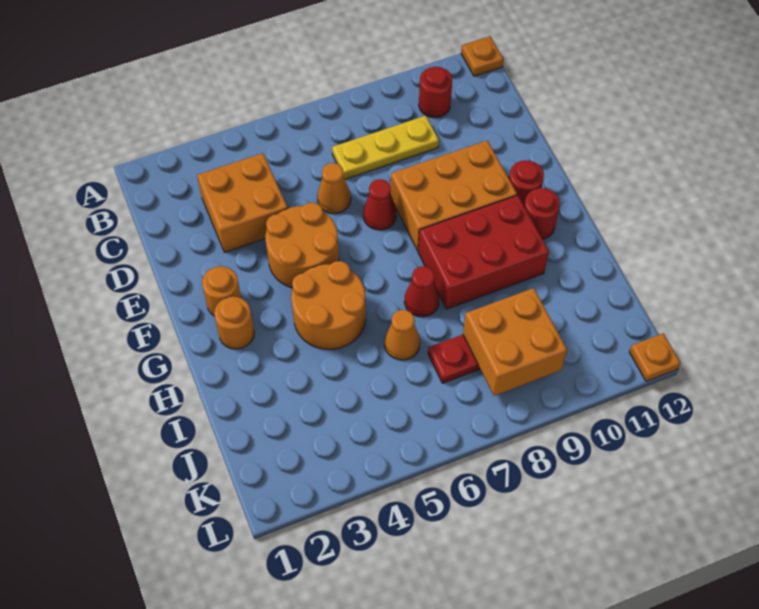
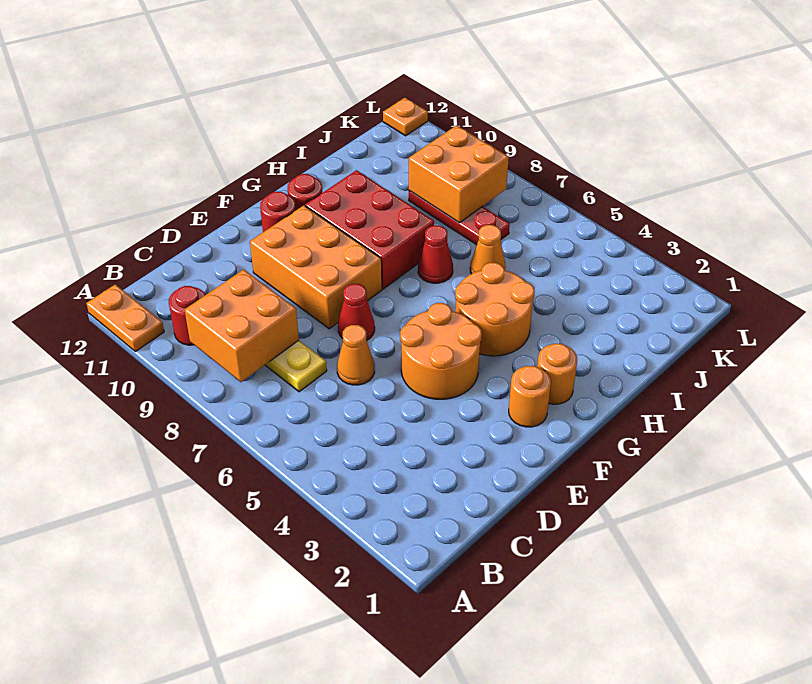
orange 1x1 plate [461,36,504,76] -> orange 1x2 plate [86,284,164,351]
orange 2x2 brick [197,153,288,252] -> orange 2x2 brick moved to [185,269,299,382]

